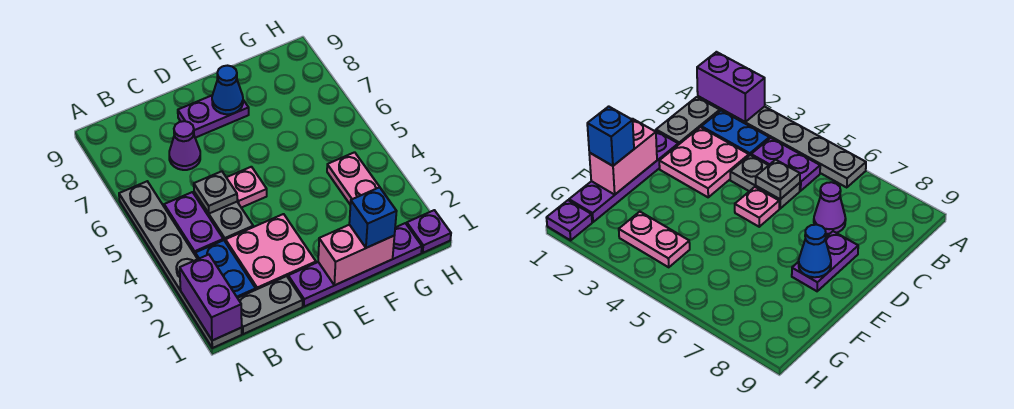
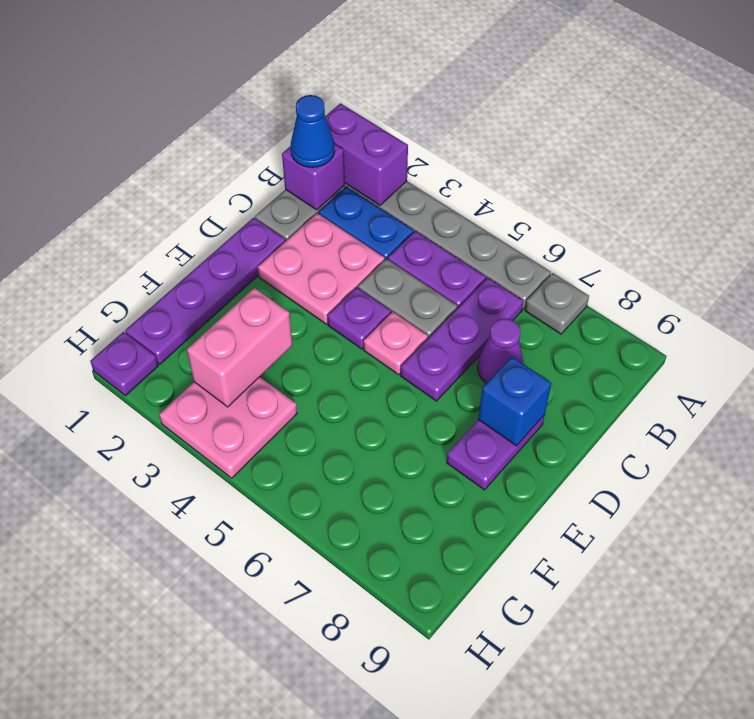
none -> purple 1x1 brick [282,143,345,210]
none -> purple 1x3 plate [401,278,523,401]
grey 1x1 plate [194,171,237,214] -> grey 1x1 plate moved to [525,273,589,334]
none -> purple 1x1 plate [327,287,391,349]
pink 1x2 brick [318,225,394,285] -> pink 1x2 brick moved to [187,288,292,407]
blue 1x1 cone [212,66,243,114] -> blue 1x1 cone moved to [291,95,335,167]
blue 1x1 brick [349,187,397,248] -> blue 1x1 brick moved to [478,357,551,446]
pink 1x2 plate [327,152,379,205] -> pink 2x2 plate [159,377,297,478]

